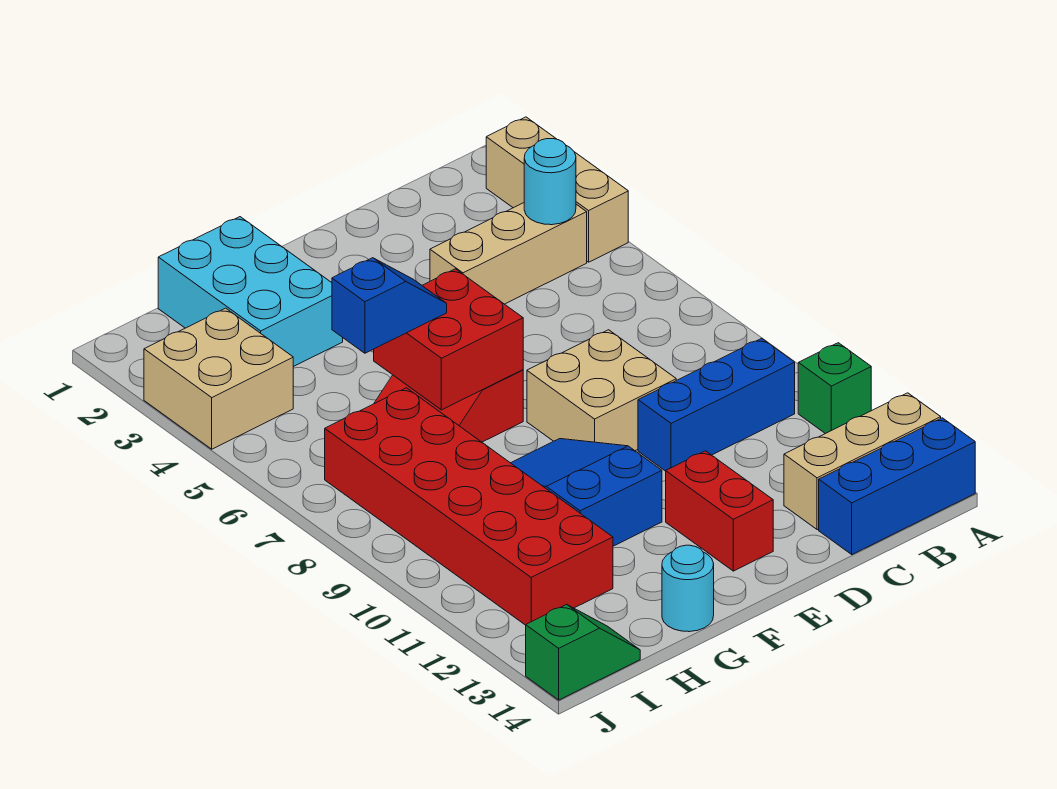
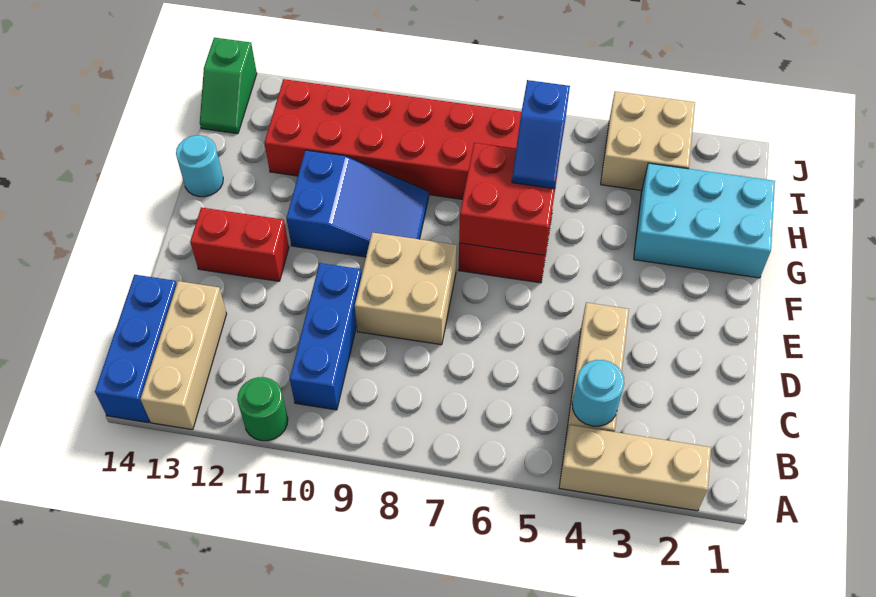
green 1x1 brick [798,343,871,434] -> green 1x1 round brick [237,377,288,441]

